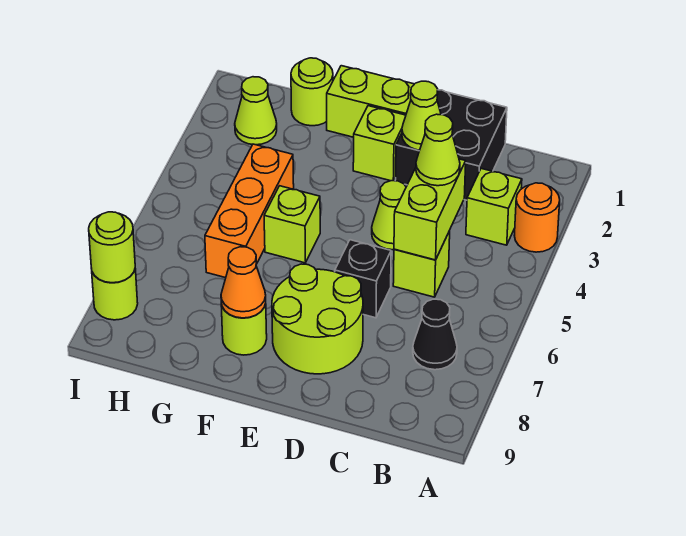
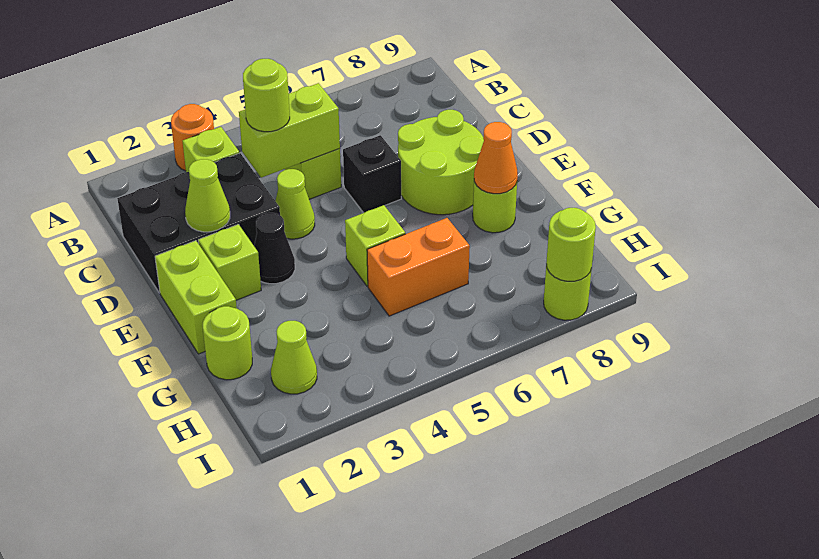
black 1x1 cone [413,299,457,370] -> black 1x1 cone moved to [254,213,295,284]
black 2x2 brick [395,90,507,200] -> black 2x3 brick [117,153,280,293]
lime 1x1 cone [416,114,460,186] -> lime 1x1 round brick [243,59,290,132]
orange 1x3 brick [205,144,294,278] -> orange 1x2 brick [367,218,470,316]

